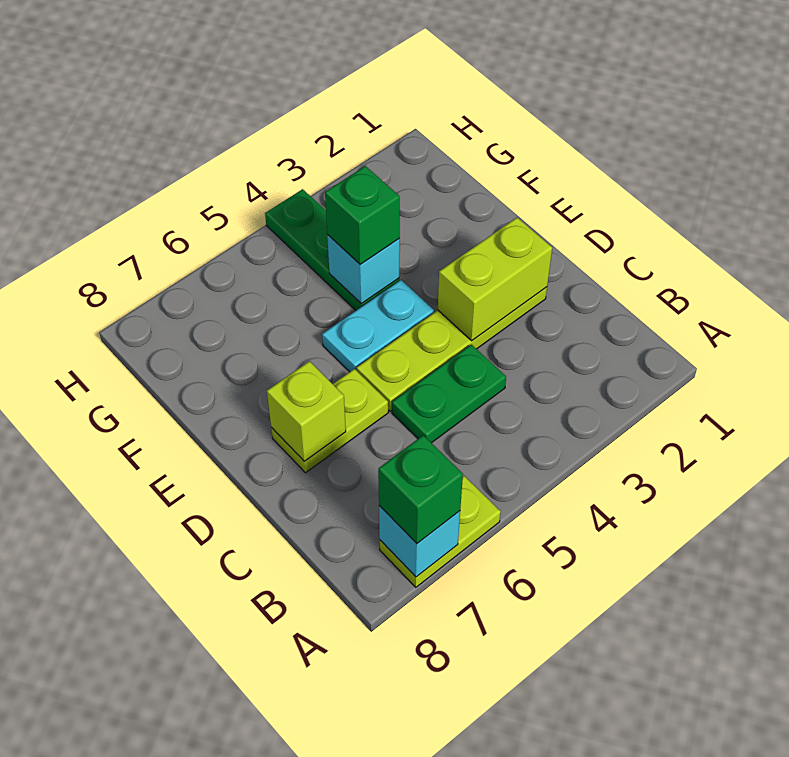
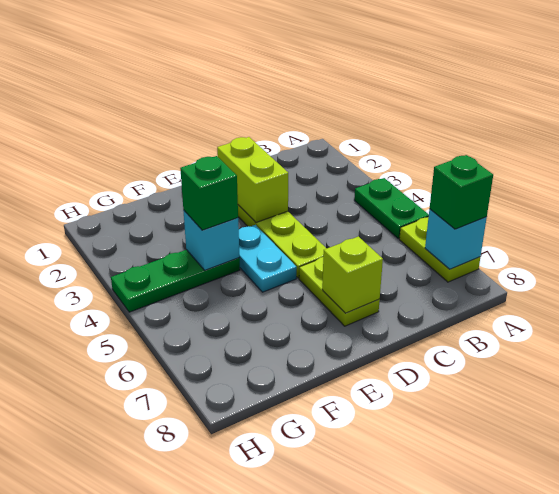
green 1x2 plate [392,345,506,443] -> green 1x2 plate moved to [354,178,429,239]

